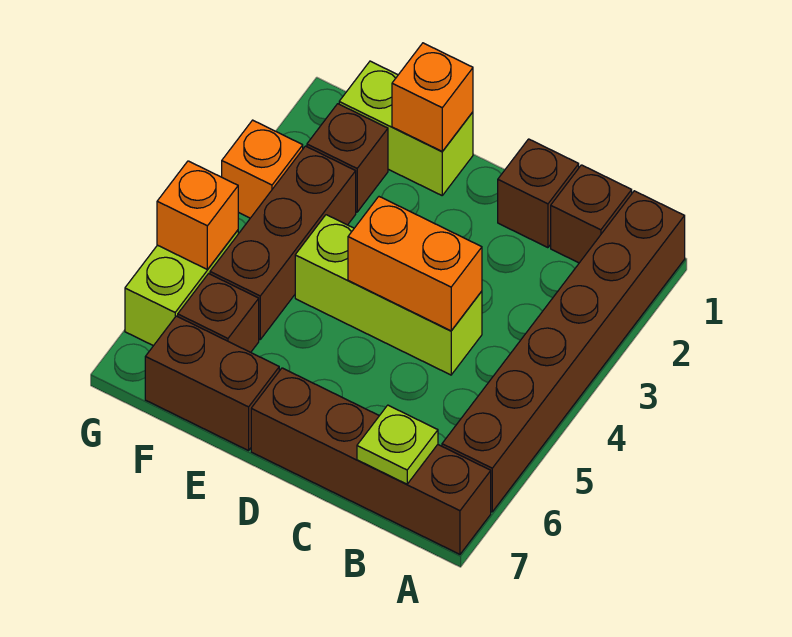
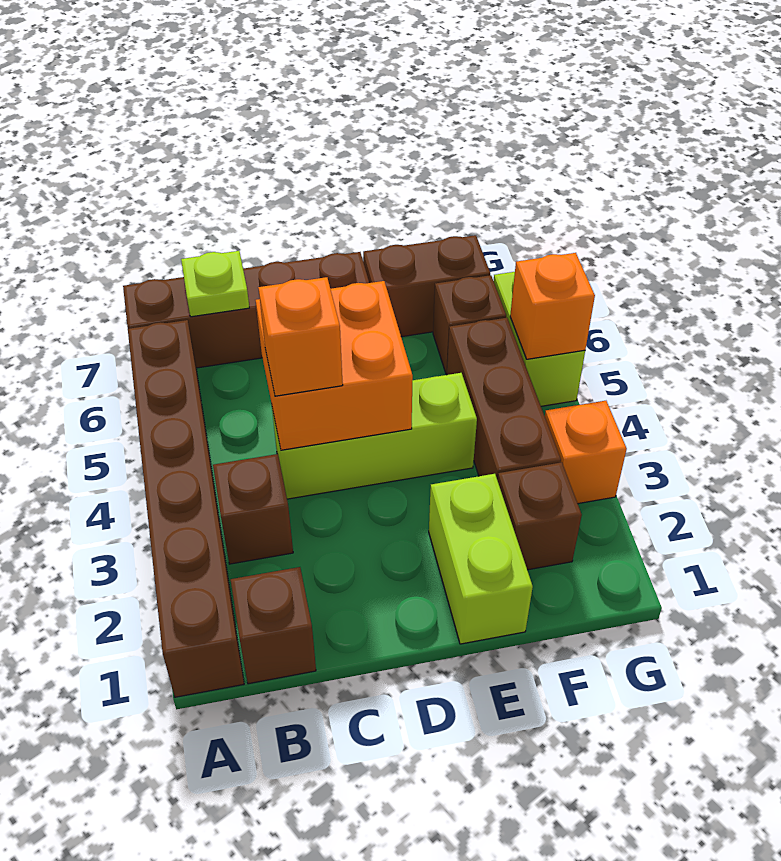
brown 1x1 brick [498,139,579,248] -> brown 1x1 brick moved to [213,454,293,564]
orange 1x2 brick [348,197,482,331] -> orange 2x2 brick [256,281,413,450]
lime 1x2 brick [339,61,473,195] -> lime 1x2 brick turned to [429,474,533,644]
orange 1x1 brick [392,43,473,151] -> orange 1x1 brick moved to [258,277,343,396]

